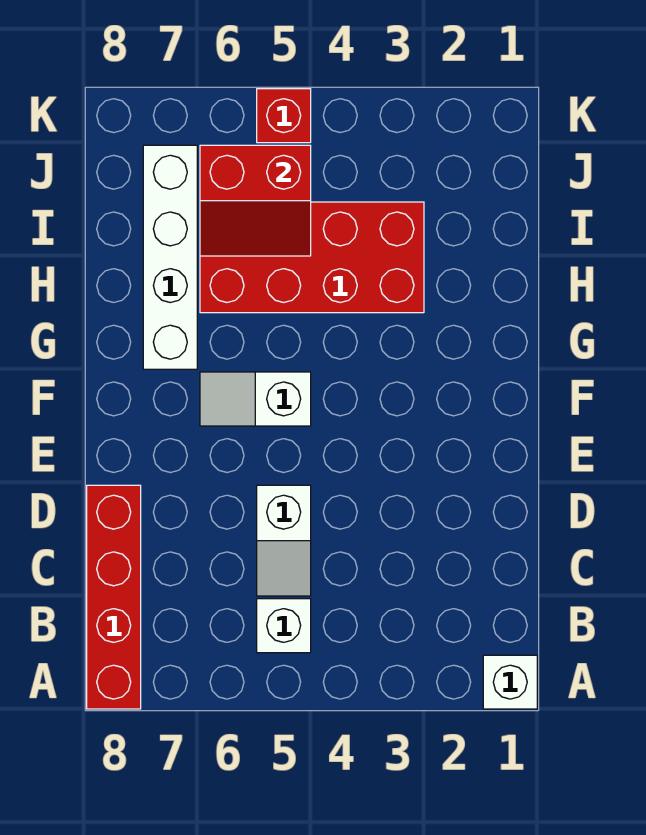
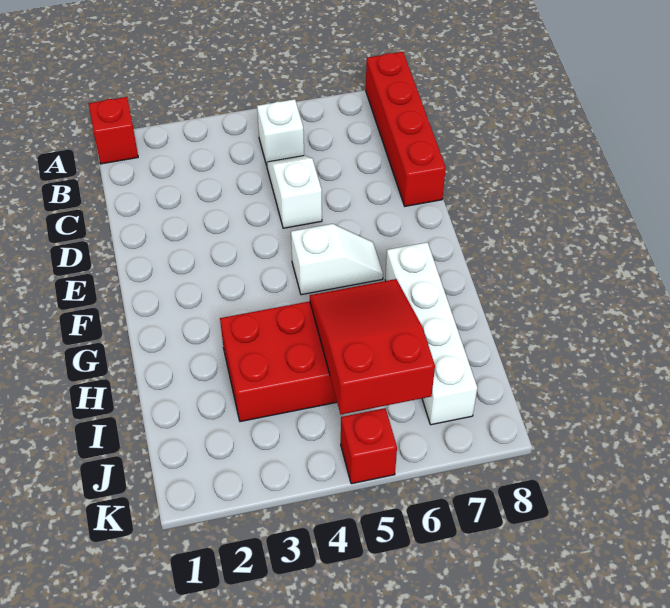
white 1x1 brick [483,655,537,709] -> red 1x1 brick [89,97,138,164]
red 2x2 slope [200,145,311,256] -> red 2x3 slope [310,279,435,414]

